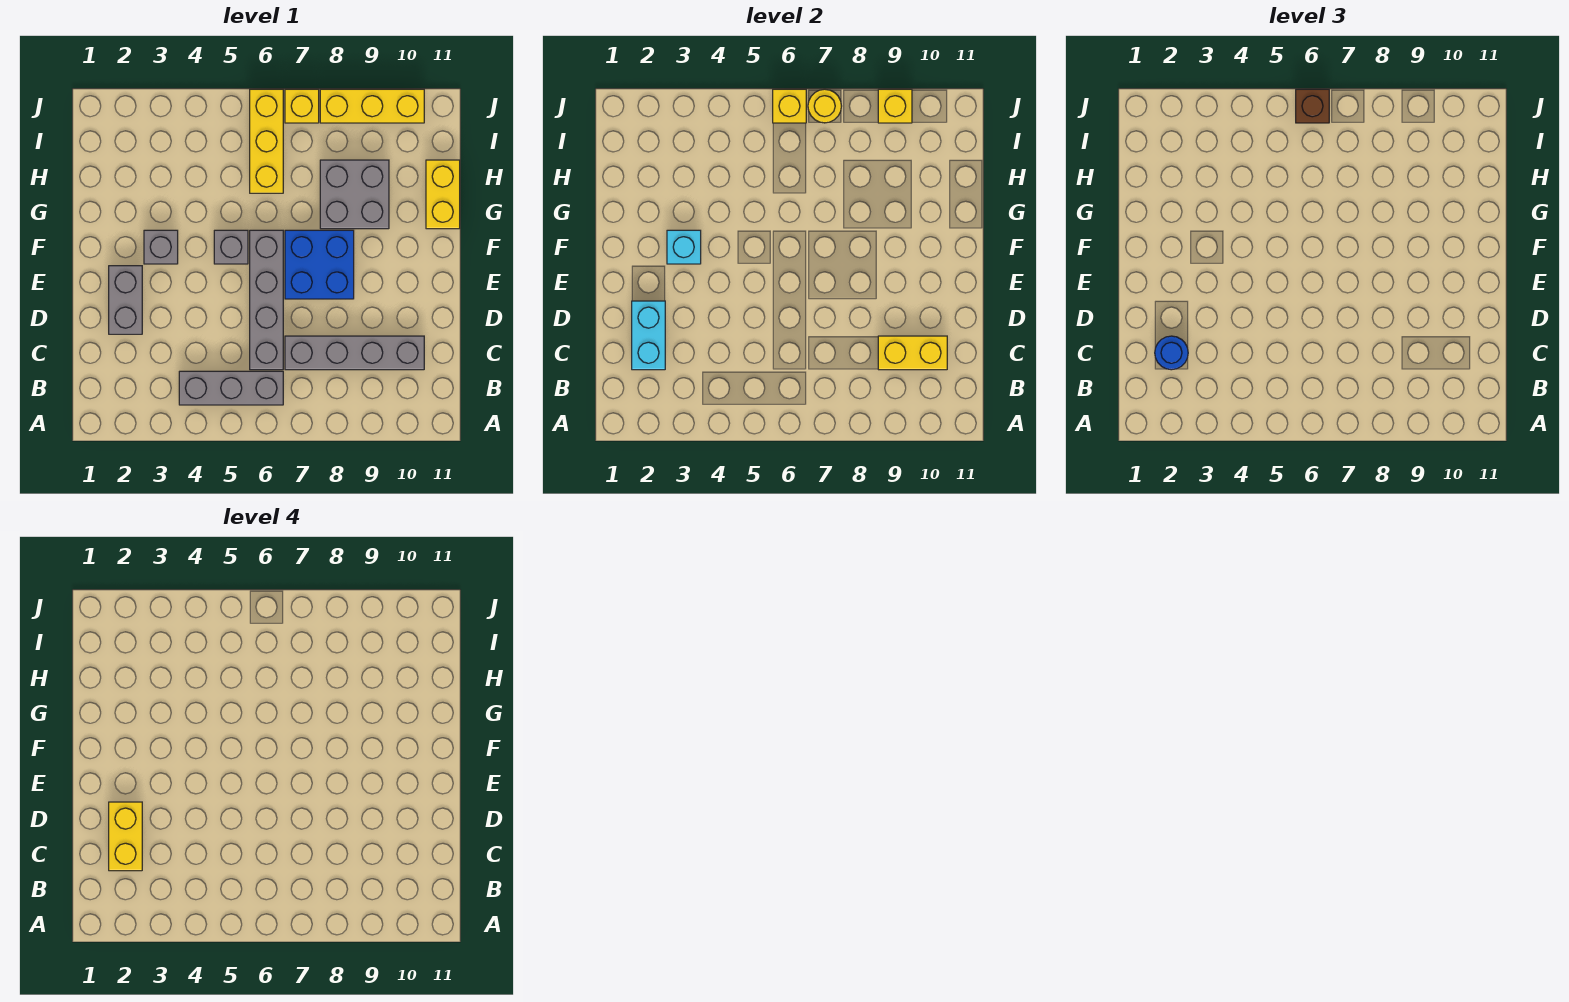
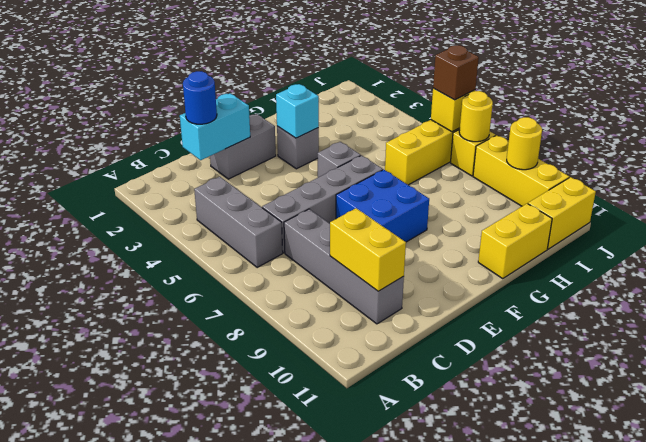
yellow 1x2 brick [109,802,142,871] -> yellow 1x2 brick moved to [528,177,596,249]
grey 2x2 brick [320,160,389,229] -> none
yellow 1x1 brick [878,89,912,123] -> yellow 1x1 round brick [507,117,542,170]

